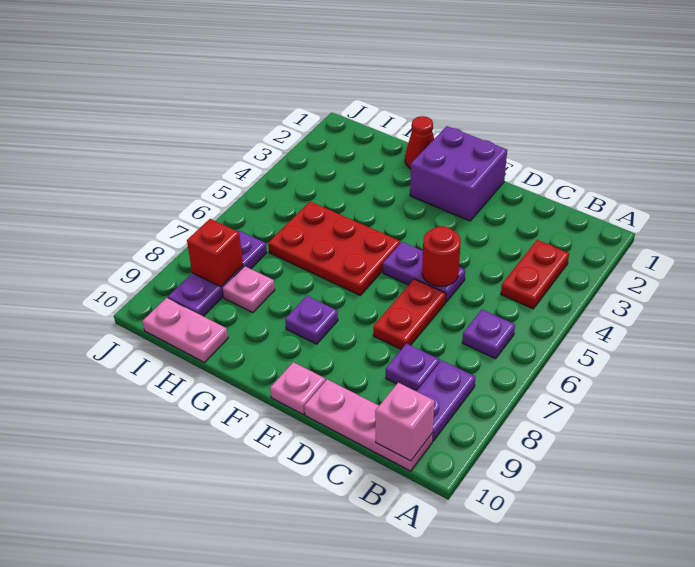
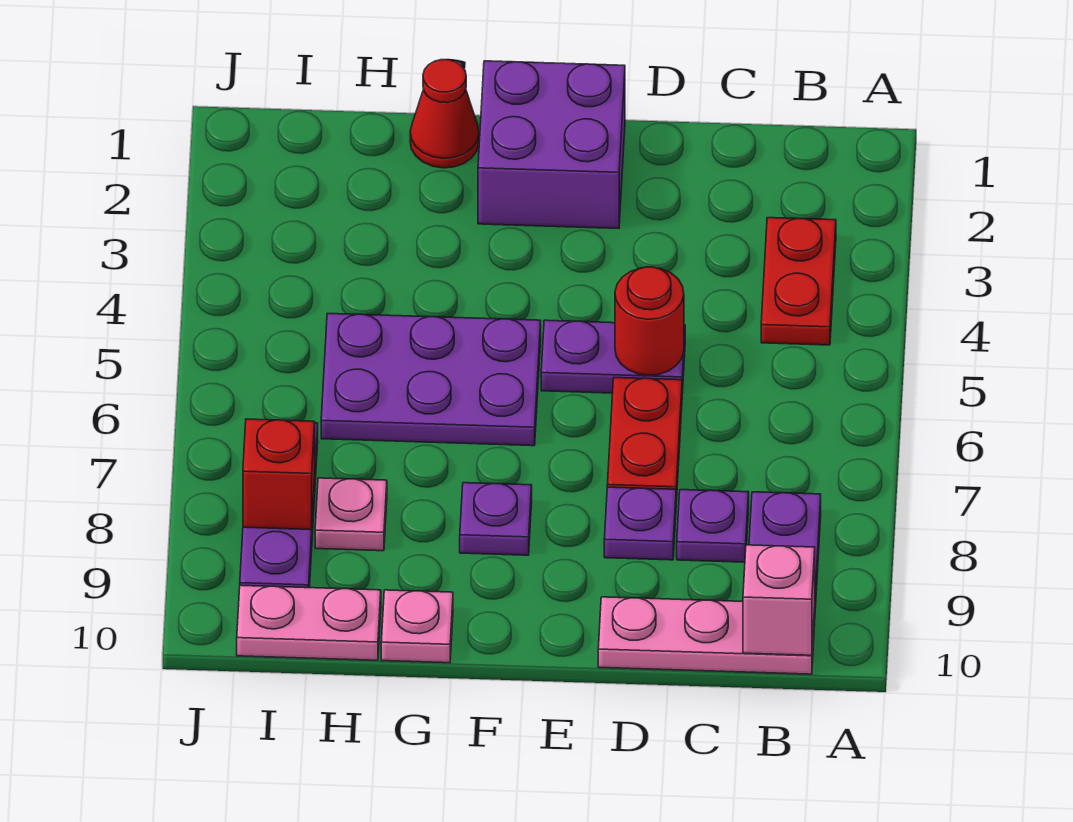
purple 1x1 plate [462,310,515,359] -> purple 1x1 plate moved to [604,487,676,560]
pink 1x1 plate [270,362,326,414] -> pink 1x1 plate moved to [381,590,453,663]
red 2x3 plate [268,202,400,295] -> purple 2x3 plate [321,313,541,446]

